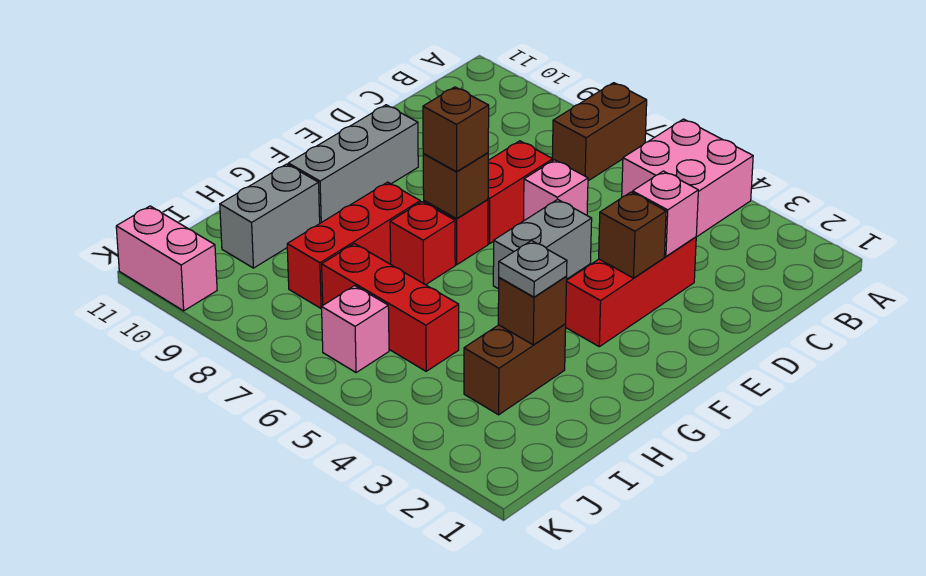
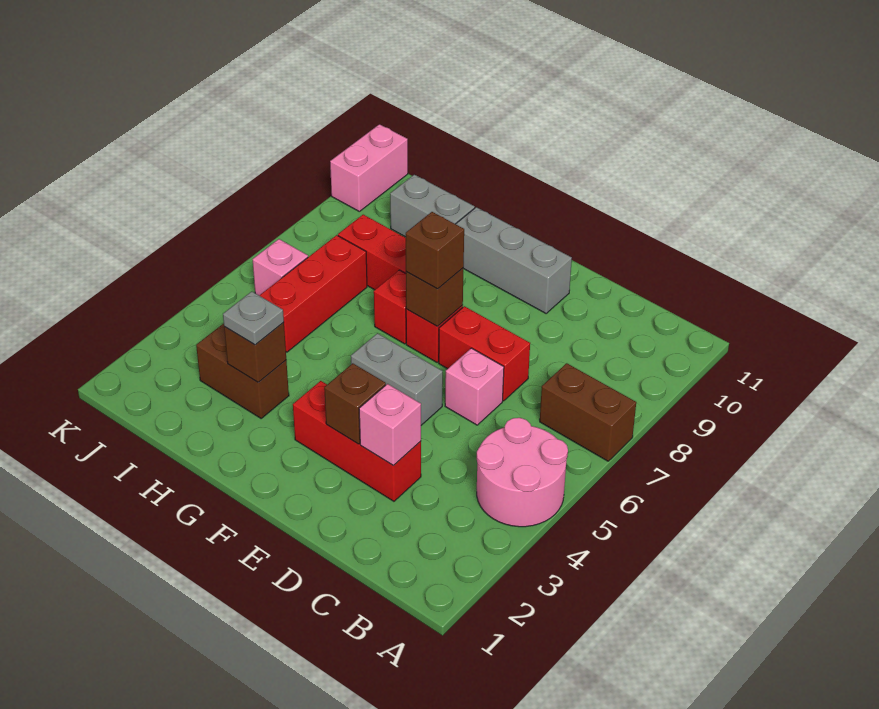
pink 2x2 brick [622,119,753,237] -> pink 2x2 round brick [477,418,568,527]

